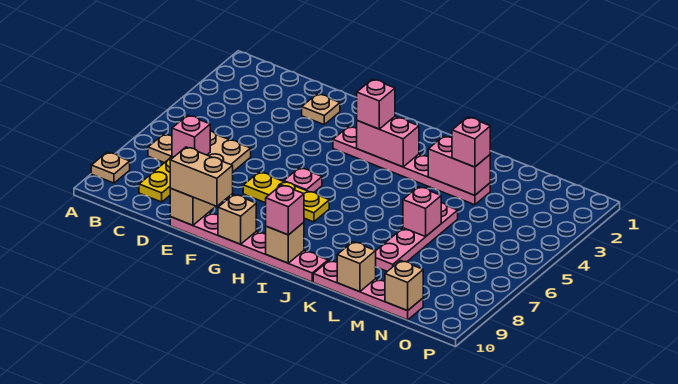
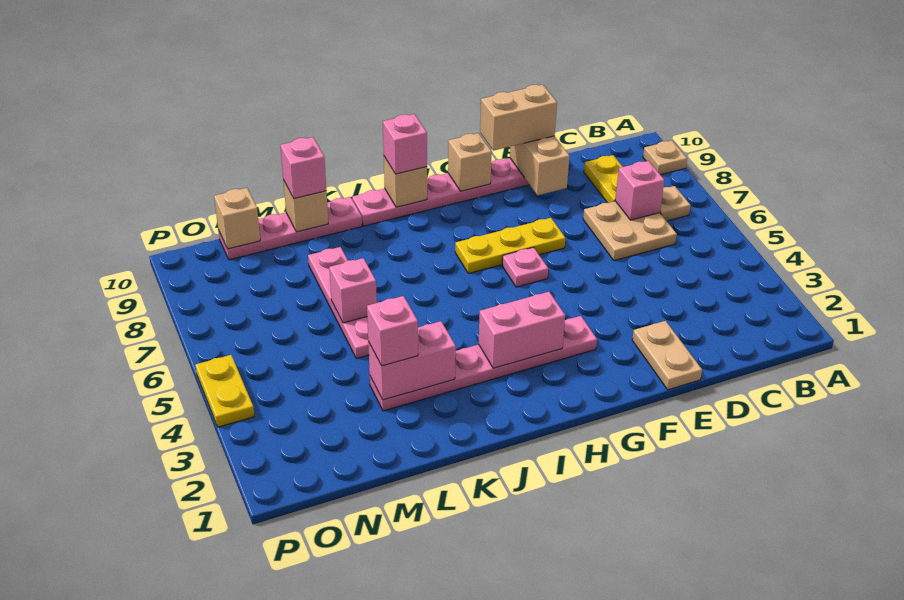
tan 1x1 plate [302,94,340,125] -> tan 1x2 plate [632,321,702,390]
pink 1x1 brick [357,79,395,129] -> pink 1x1 brick moved to [280,137,326,199]
none -> yellow 1x2 plate [195,355,254,427]

